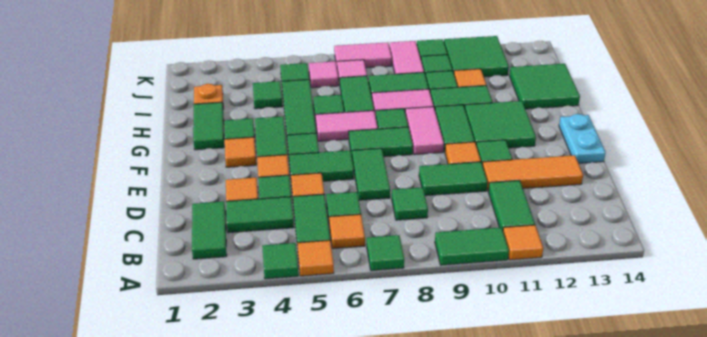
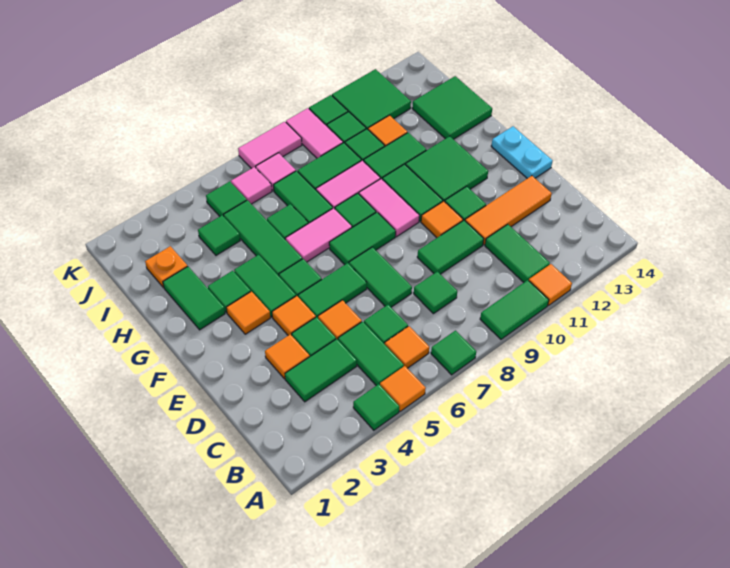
green 1x2 tile [192,202,227,259] -> none

